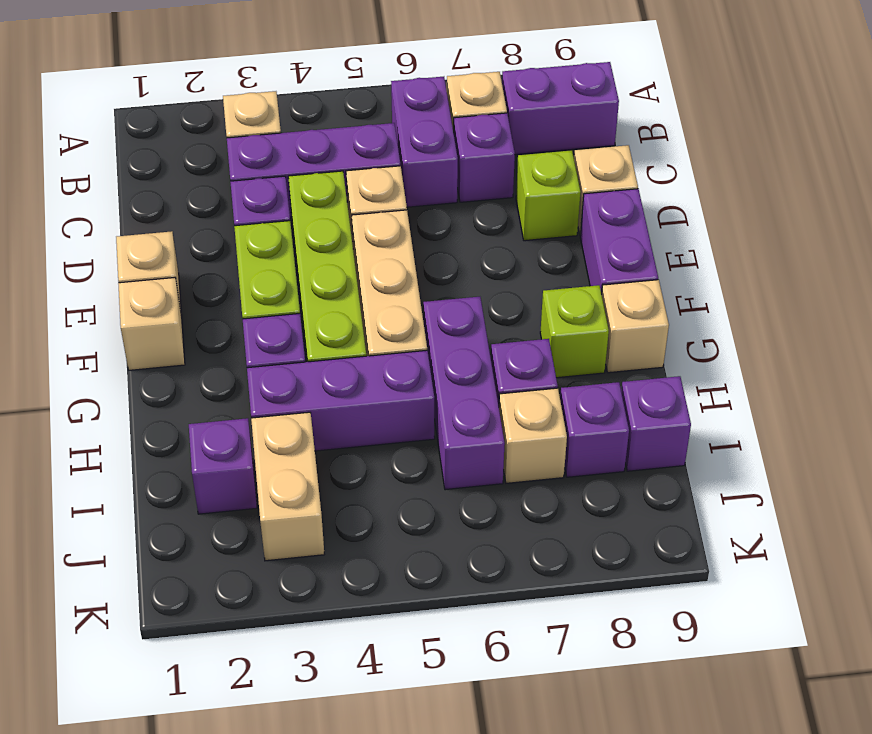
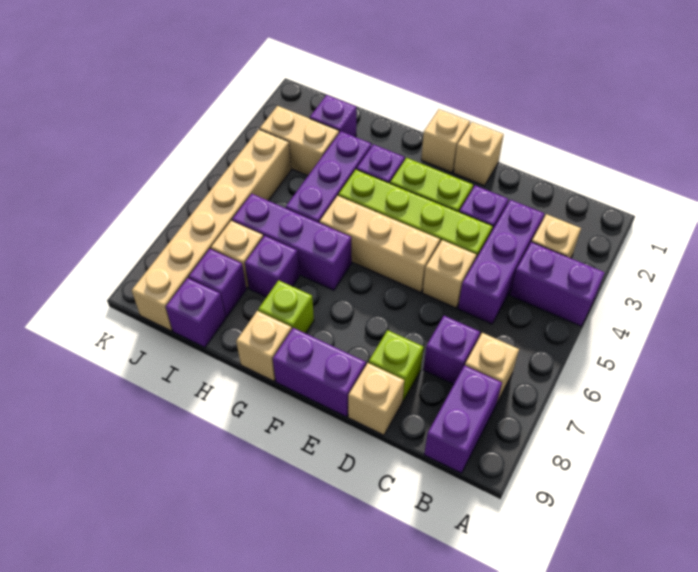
purple 1x2 brick [391,77,458,207] -> purple 1x2 brick moved to [510,242,605,326]
none -> tan 1x6 brick [132,130,291,331]

